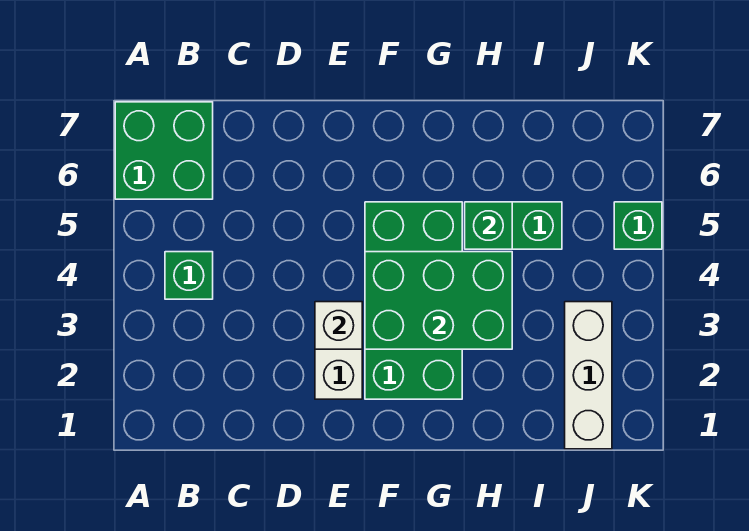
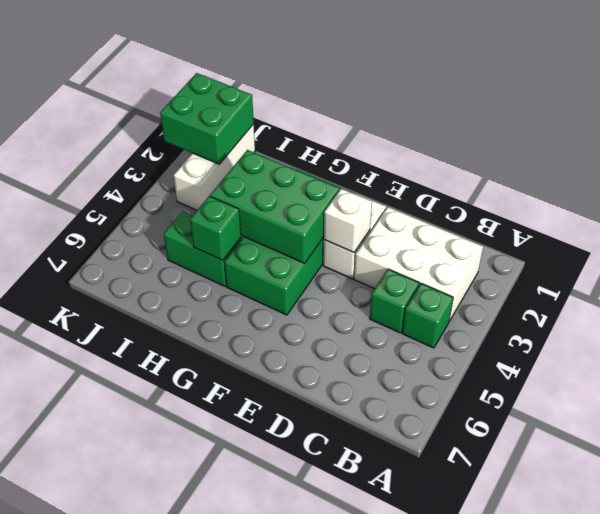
green 2x2 brick [115,102,213,199] -> green 2x2 brick moved to [160,73,254,164]
none -> white 2x3 brick [354,207,483,321]
green 1x1 brick [614,202,662,249] -> green 1x1 brick moved to [370,269,419,333]

